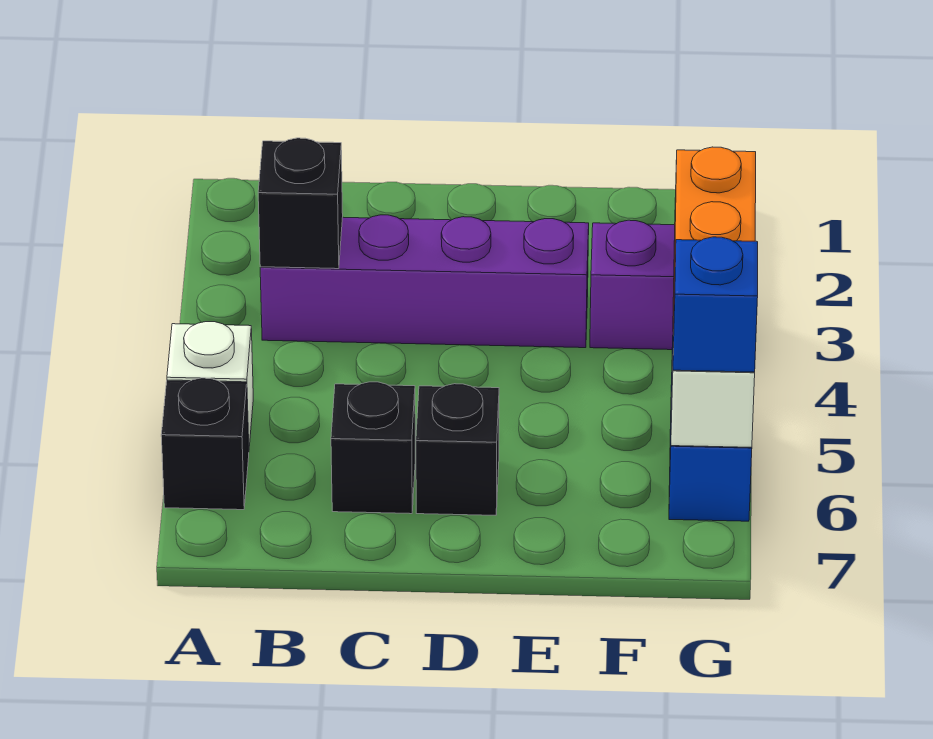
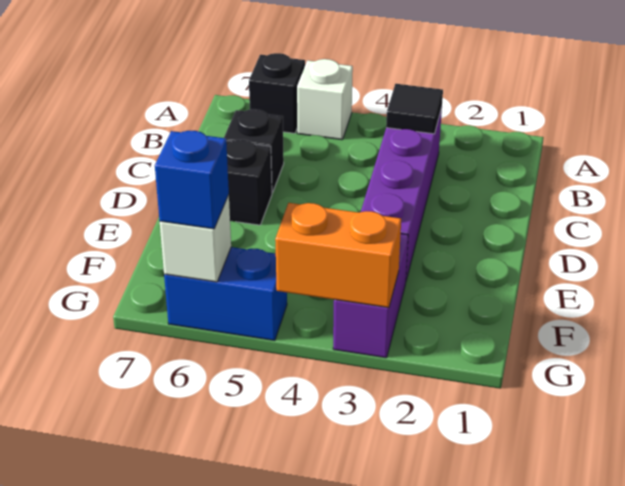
black 1x1 brick [258,138,343,269] -> black 1x1 tile [386,84,443,134]

